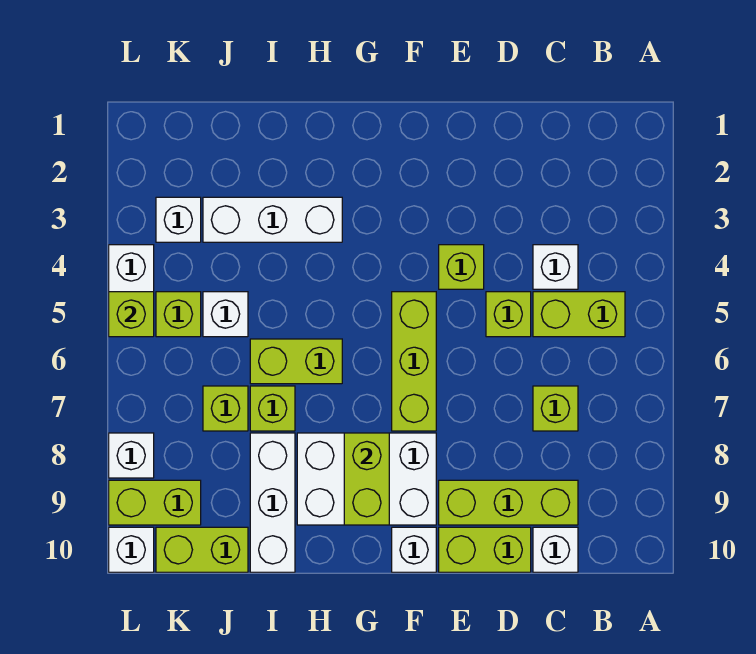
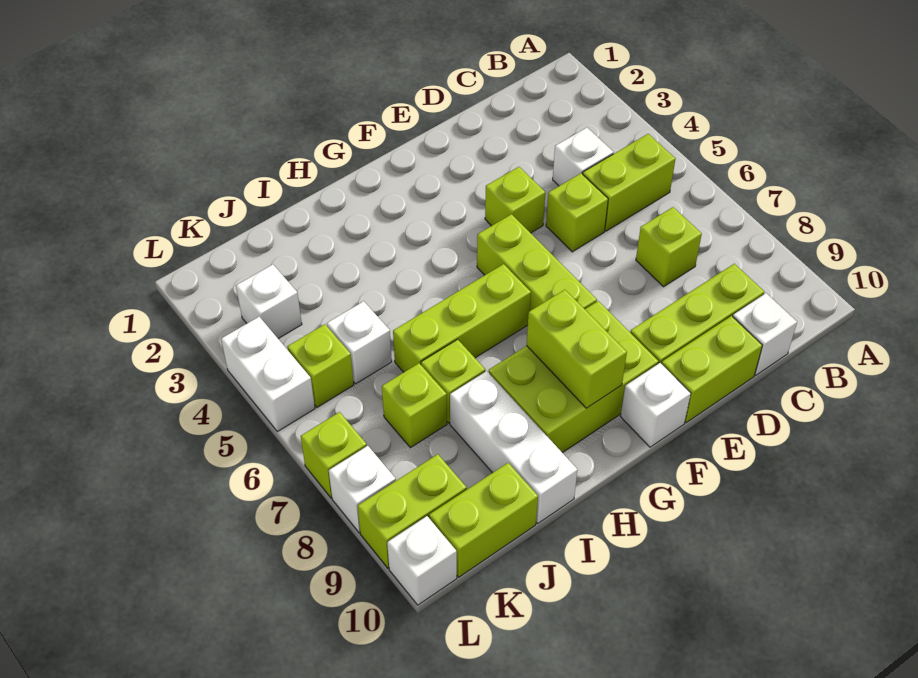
white 2x3 brick [297,433,436,525] -> lime 2x3 brick [489,301,659,453]
white 1x3 brick [203,197,342,242] -> none
lime 1x2 brick [250,339,342,384] -> lime 1x3 brick [393,264,531,372]
lime 1x1 brick [109,292,154,337] -> lime 1x1 brick moved to [301,412,367,498]

